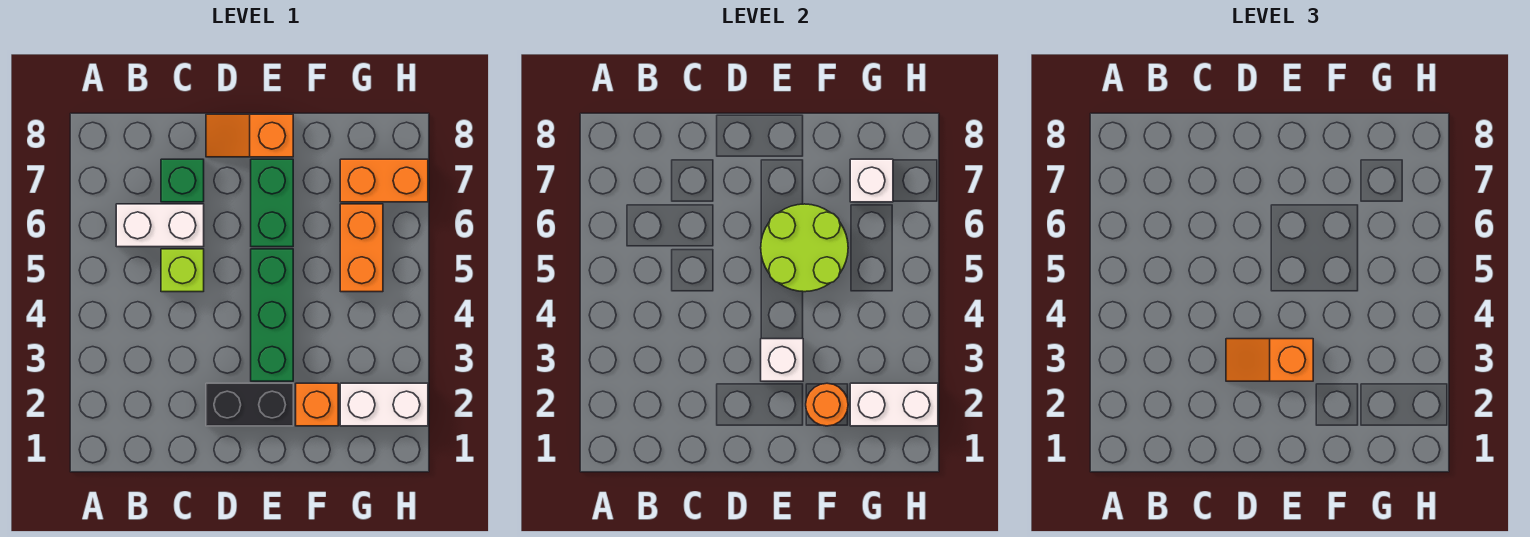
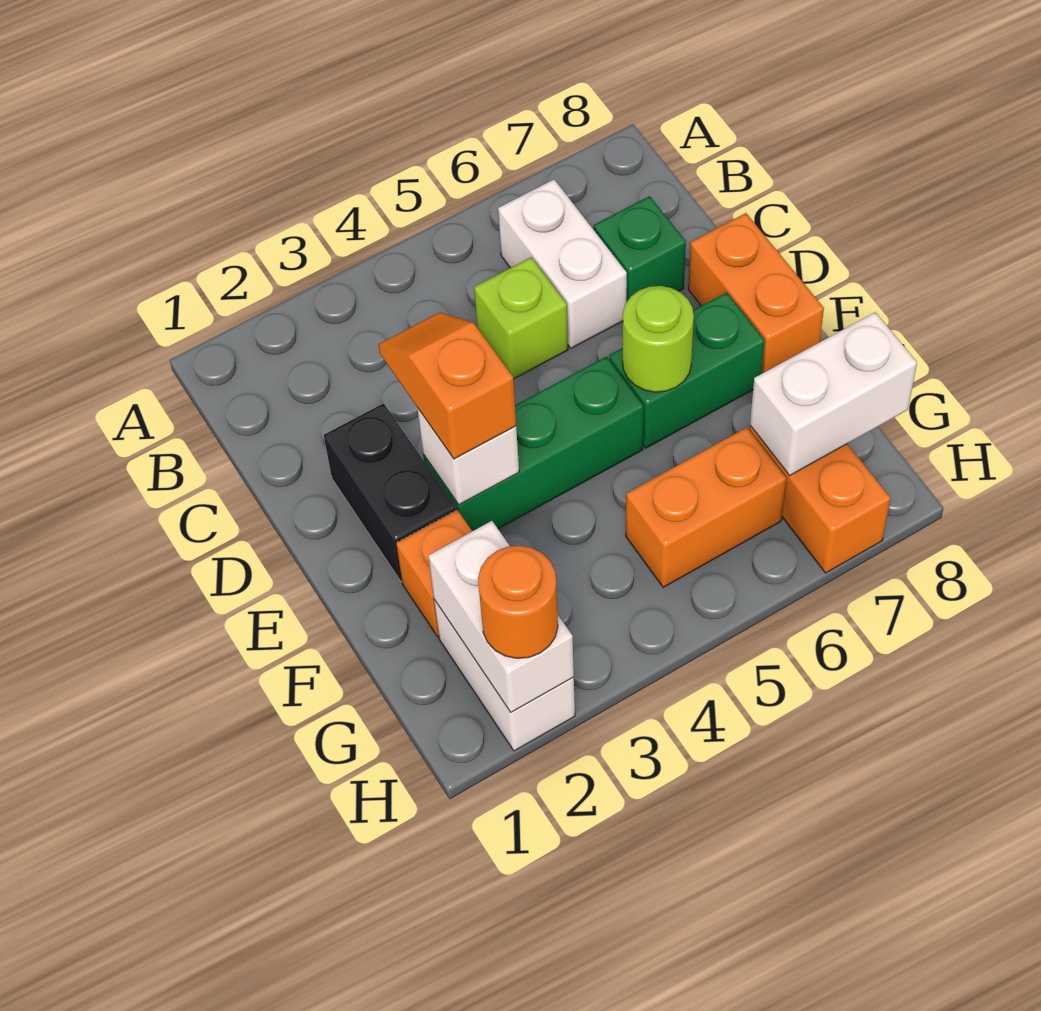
orange 1x2 slope [206,114,293,157] -> orange 1x2 brick [688,213,824,374]
lime 2x2 round brick [761,204,848,292] -> lime 1x1 round brick [623,286,694,392]
orange 1x1 round brick [806,383,848,426] -> orange 1x1 round brick moved to [478,546,558,658]
white 1x1 brick [850,159,893,202] -> white 1x2 brick [750,312,917,475]

